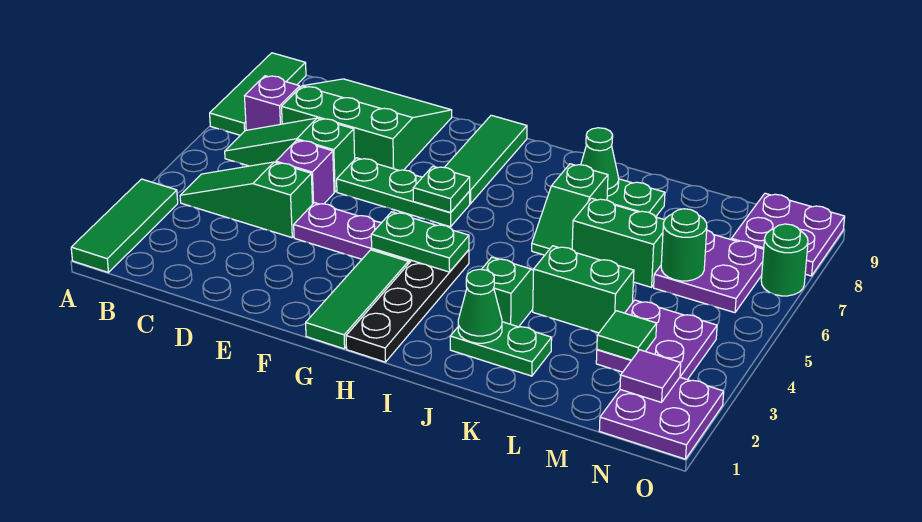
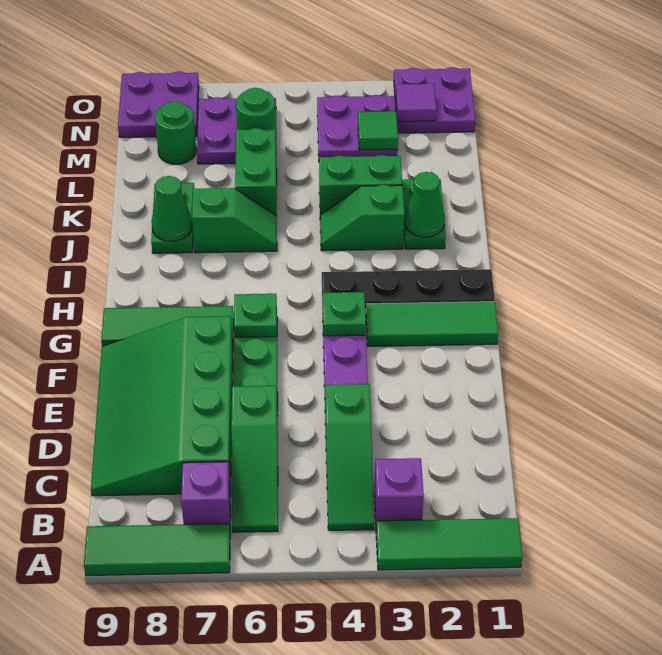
green 3x3 slope [281,79,452,171] -> green 3x4 slope [91,316,233,496]
purple 1x1 brick [276,140,334,204] -> purple 1x1 brick moved to [374,458,424,521]
green 1x2 plate [371,212,469,272] -> green 1x1 plate [323,292,366,336]
green 1x2 brick [533,246,634,333] -> green 1x2 brick turned to [319,155,402,215]
green 1x1 round brick [761,224,808,296] -> green 1x1 round brick moved to [155,101,196,164]

